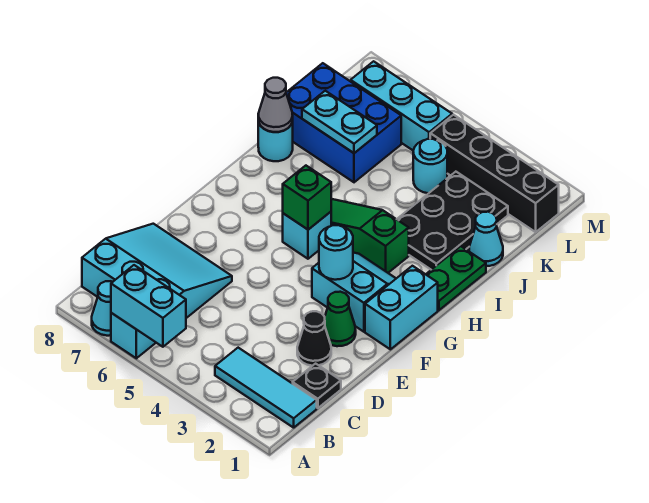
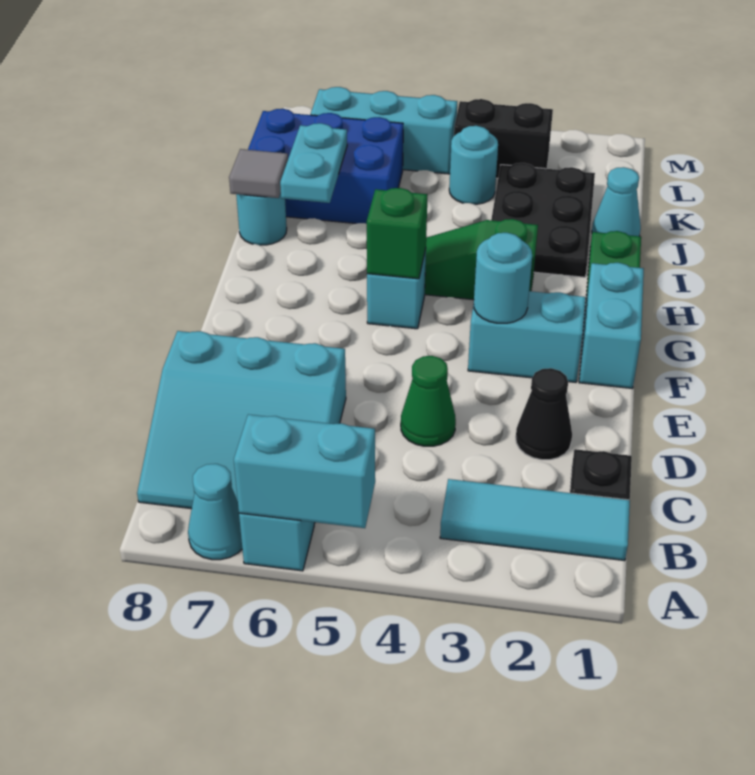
cyan 3x3 slope [82,224,232,318] -> cyan 3x3 slope turned to [137,331,346,523]
green 1x1 cone [325,292,356,346] -> green 1x1 cone moved to [401,356,456,446]
grey 1x1 cone [258,78,293,132] -> grey 1x1 tile [229,149,288,198]
cyan 1x2 plate [302,91,377,153] -> cyan 1x2 plate turned to [280,123,347,203]
black 1x4 brick [430,115,559,232] -> black 1x2 brick [454,99,553,178]

